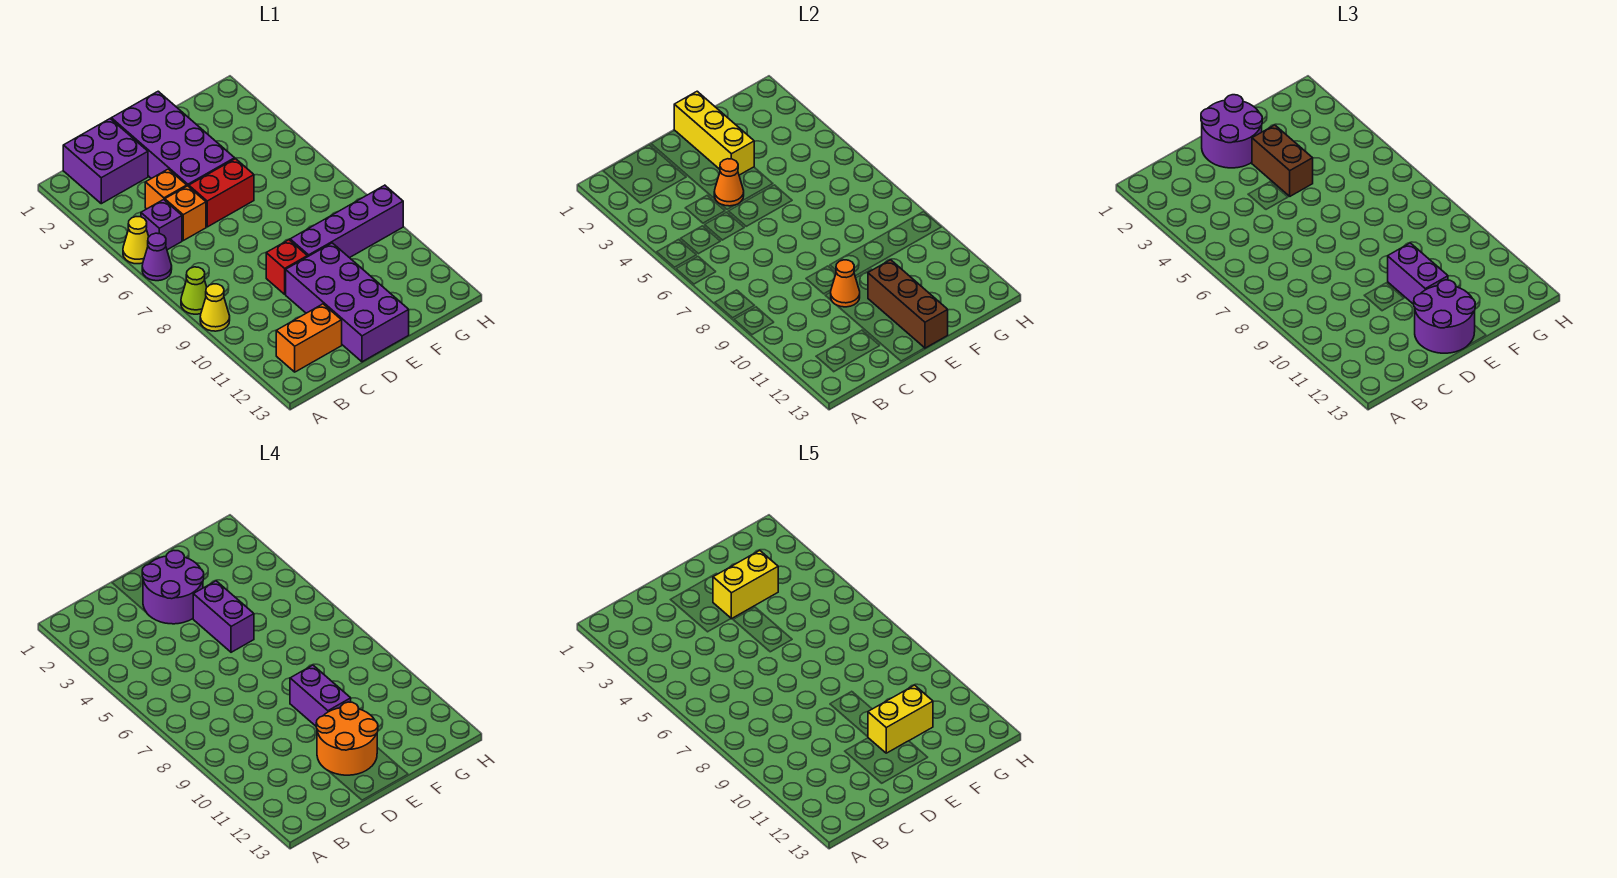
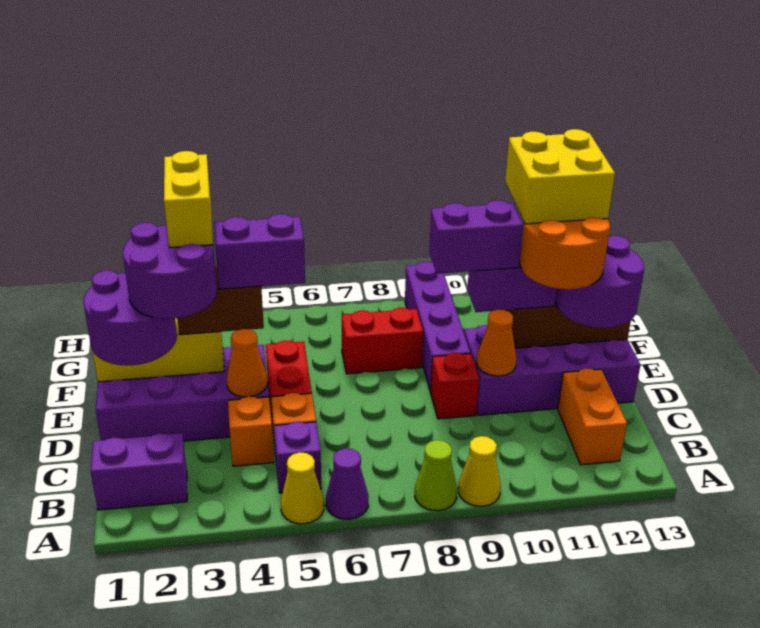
purple 2x2 brick [63,119,148,204] -> purple 1x2 brick [90,433,187,510]
yellow 1x2 brick [868,685,933,753] -> yellow 2x2 brick [505,129,615,224]
none -> red 1x2 brick [342,307,423,374]

